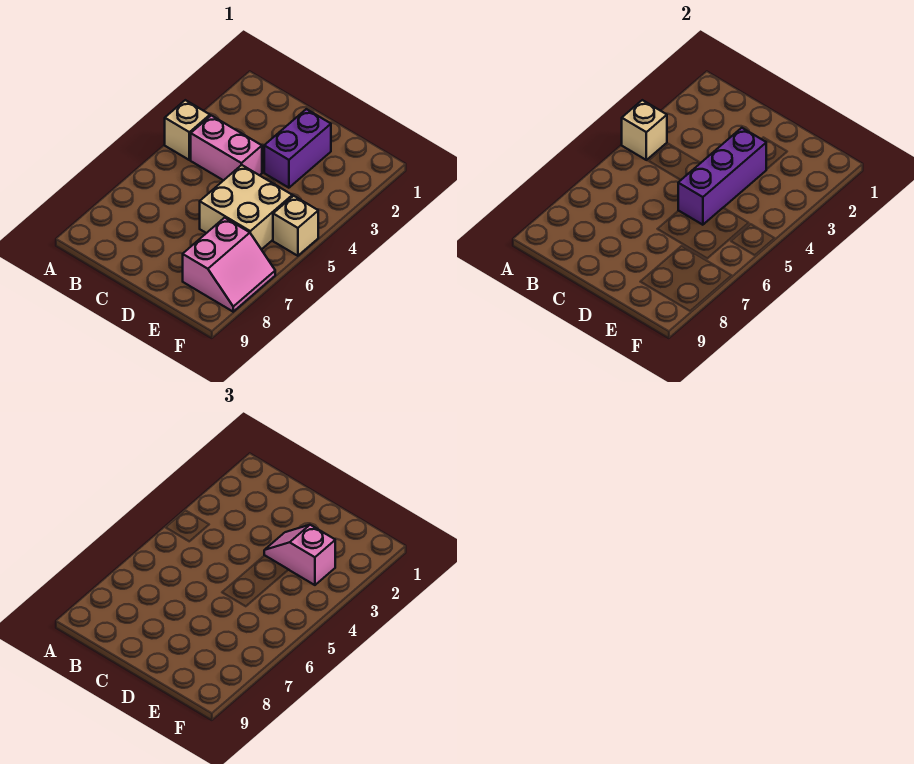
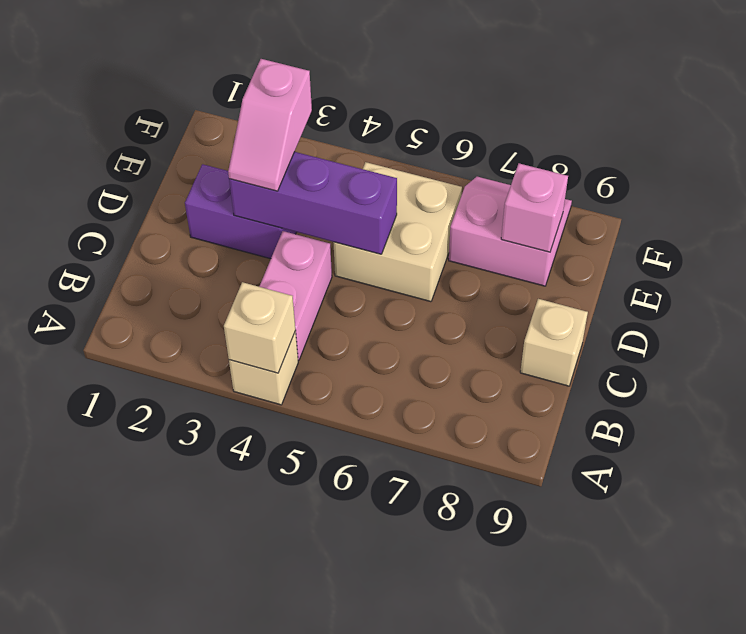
none -> pink 1x1 brick [501,163,568,252]
tan 1x1 brick [273,196,318,256] -> tan 1x1 brick moved to [520,299,588,386]

